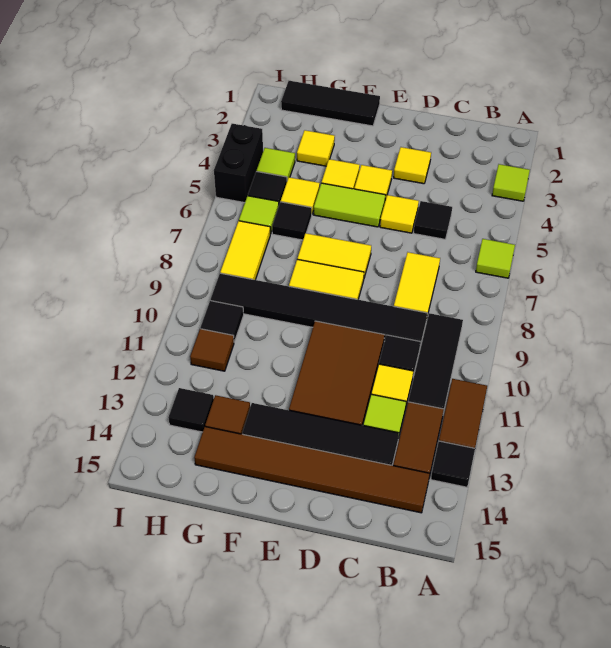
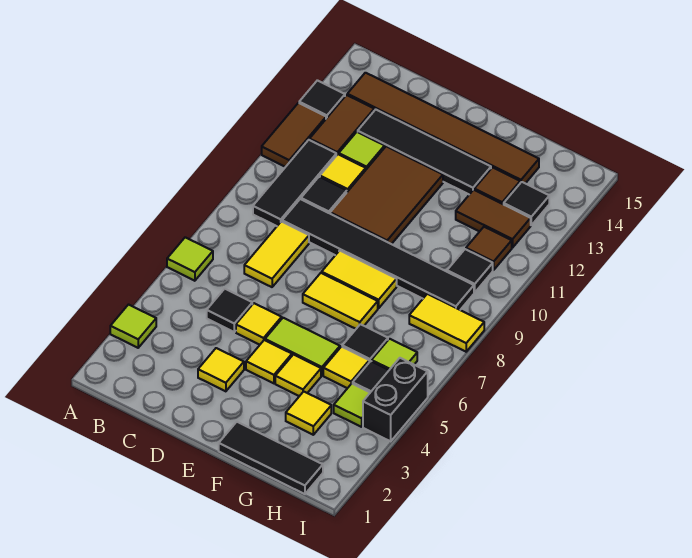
none -> brown 1x2 tile [456,190,531,248]
yellow 1x2 tile [220,221,270,280] -> yellow 1x2 tile turned to [409,294,484,352]

